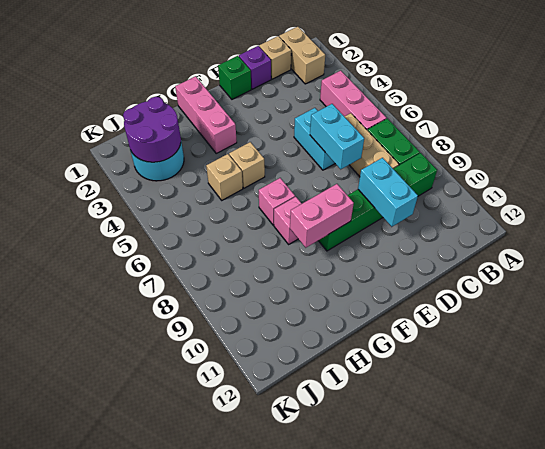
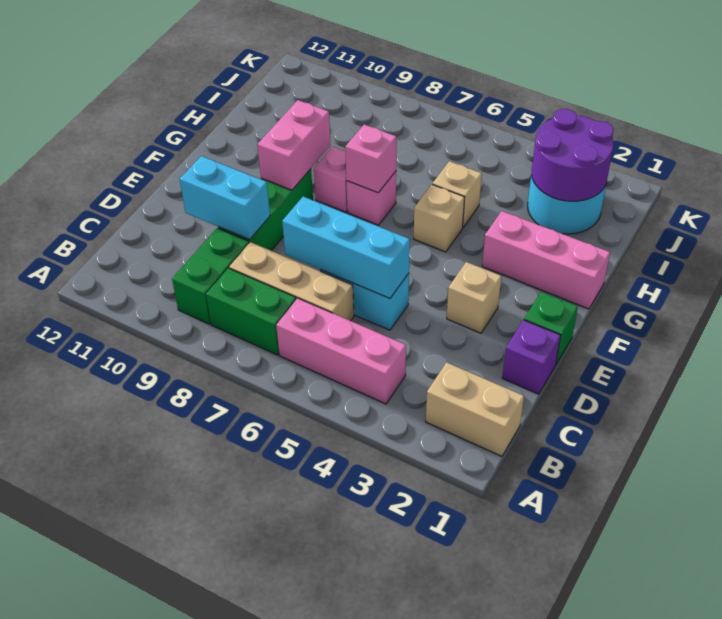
tan 1x1 brick [259,36,291,79] -> tan 1x1 brick moved to [447,262,501,333]
cyan 1x2 brick [310,104,364,169] -> cyan 1x3 brick [282,197,410,298]
none -> pink 1x1 brick [345,125,396,193]

